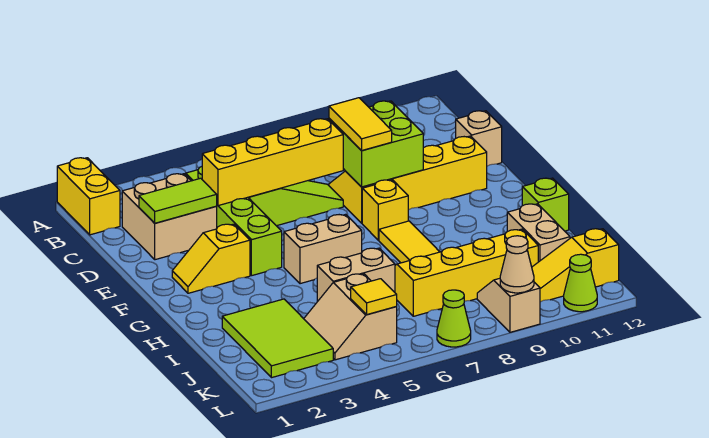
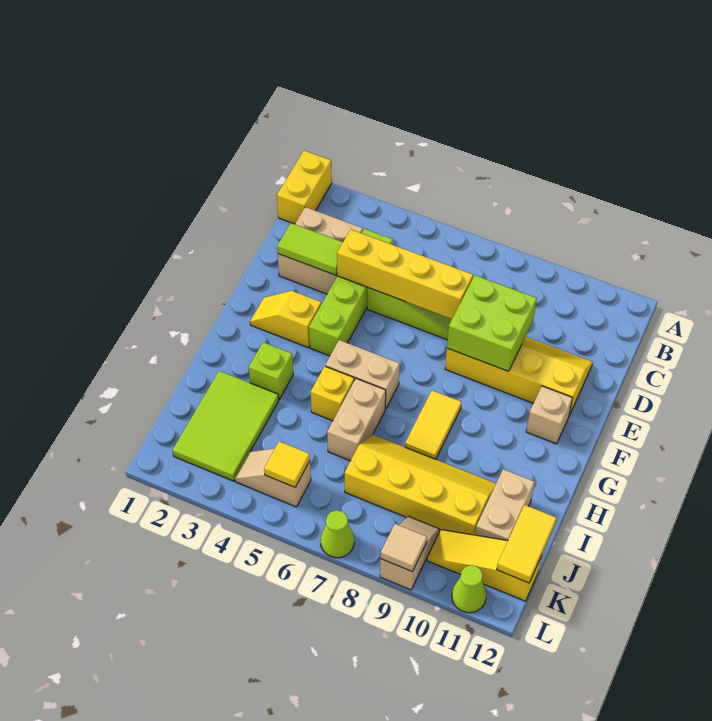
yellow 1x2 tile [329,98,392,151] -> yellow 1x2 tile moved to [497,505,556,583]
tan 1x1 brick [456,111,502,166] -> tan 1x1 brick moved to [526,386,573,444]
yellow 1x1 brick [362,180,408,240] -> yellow 1x1 brick moved to [311,366,354,421]
lime 1x1 brick [522,178,569,231] -> lime 1x1 brick moved to [249,342,293,399]
tan 1x2 brick [317,248,395,302] -> tan 1x2 brick turned to [327,379,386,461]
tan 2x2 slope [304,274,397,360] -> tan 1x2 slope [235,448,311,507]
tan 1x1 cone [500,236,534,293] -> tan 1x1 tile [381,524,427,572]

